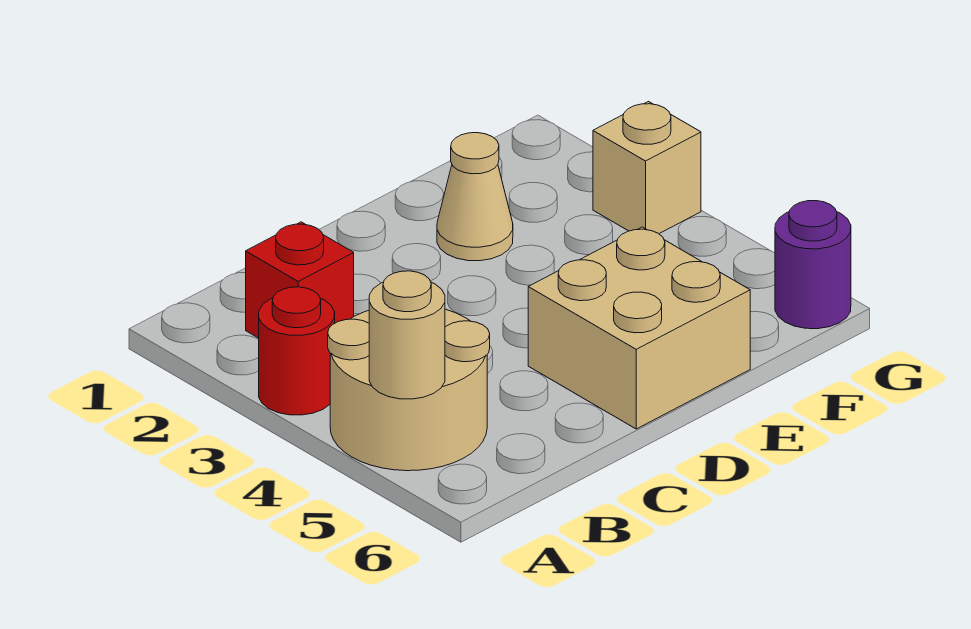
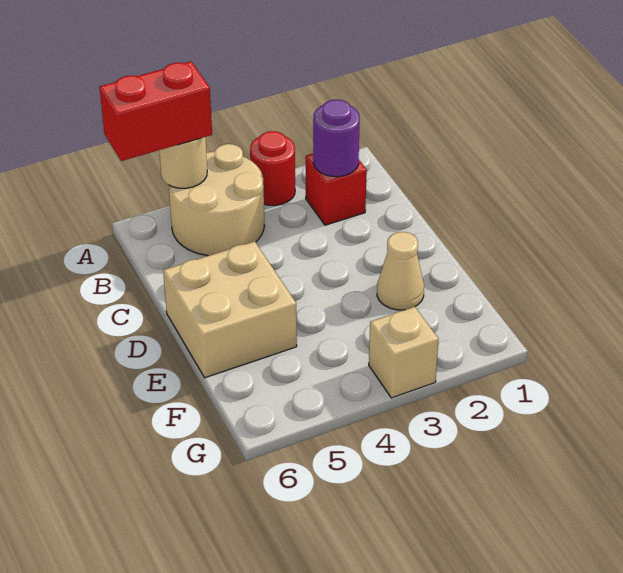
none -> red 1x2 brick [99,62,212,161]
purple 1x1 round brick [775,201,851,329] -> purple 1x1 round brick moved to [313,100,360,177]

